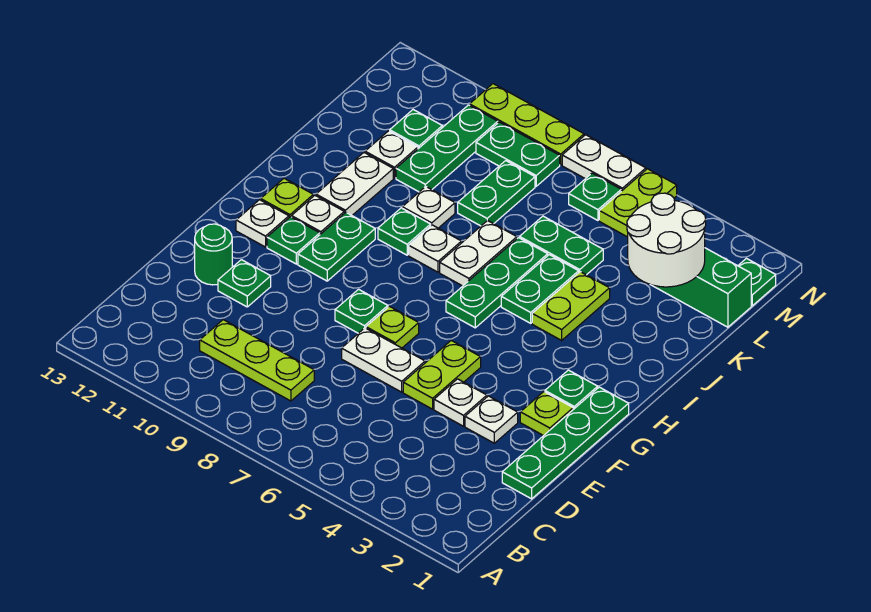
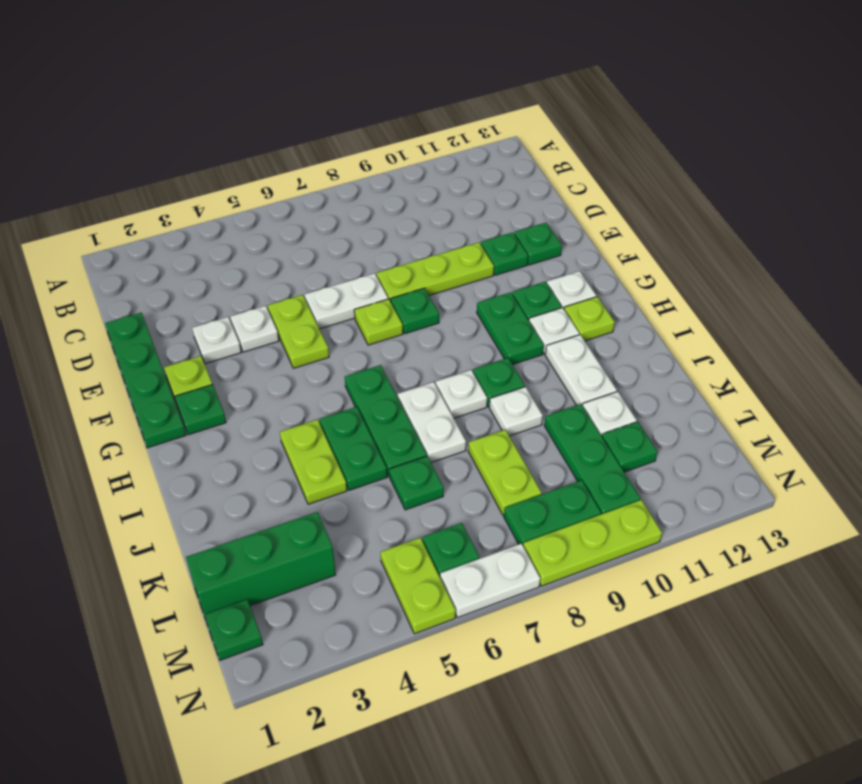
lime 1x3 plate [200,320,314,401] -> lime 1x3 plate moved to [377,243,494,302]
green 1x1 round brick [195,224,232,285] -> green 1x1 plate [514,223,562,265]
white 2x2 round brick [627,193,706,287] -> none
green 1x2 plate [520,216,603,275] -> green 1x1 plate [390,456,444,510]
green 1x2 plate [458,161,535,226] -> lime 1x2 plate [468,430,542,515]

